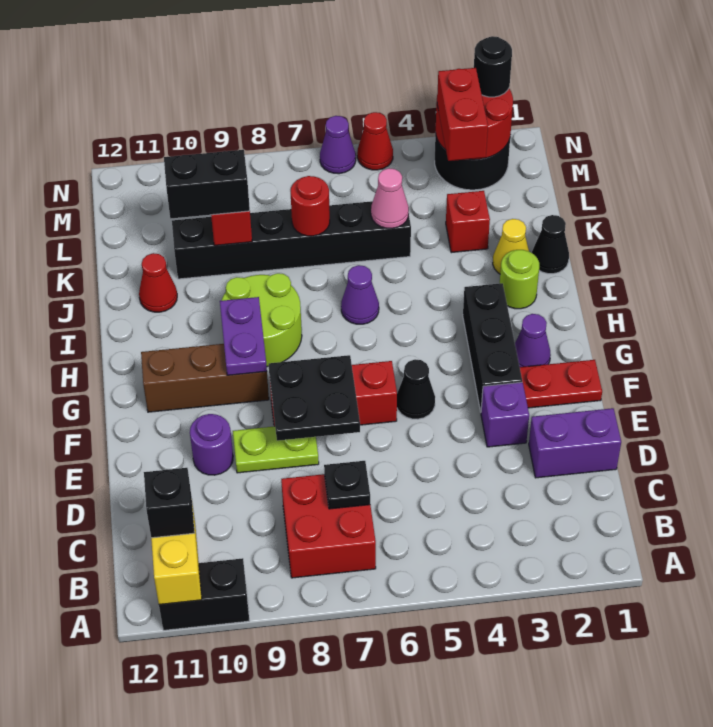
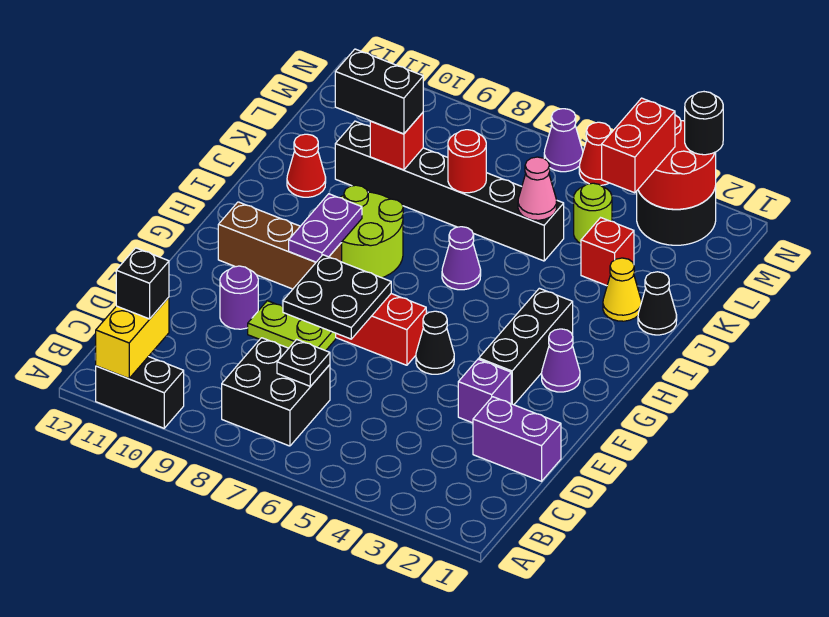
red 2x2 brick [281,474,376,578] -> black 2x2 brick [222,338,330,446]
red 1x2 plate [520,360,602,408] -> none
lime 1x1 round brick [500,250,539,309] -> lime 1x1 round brick moved to [574,183,612,243]

